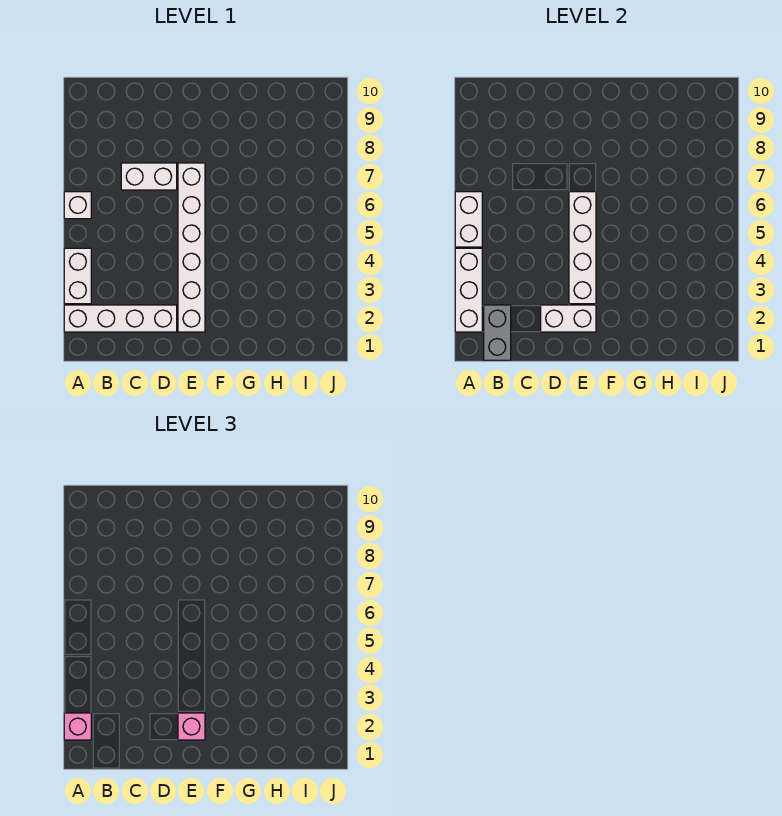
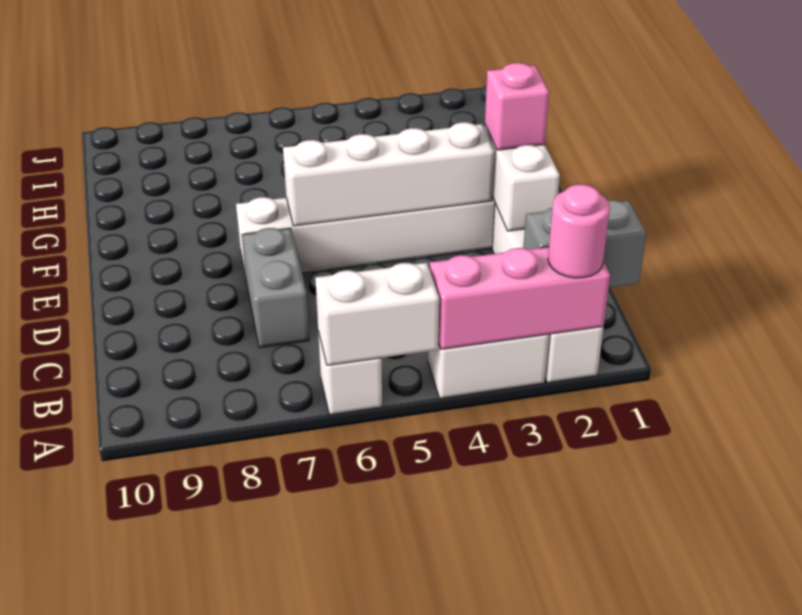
white 1x3 brick [455,248,482,332] -> pink 1x3 brick [430,247,610,349]
pink 1x1 brick [64,713,91,740] -> pink 1x1 round brick [548,184,610,278]
white 1x2 brick [121,163,177,190] -> grey 1x2 brick [242,228,309,348]

